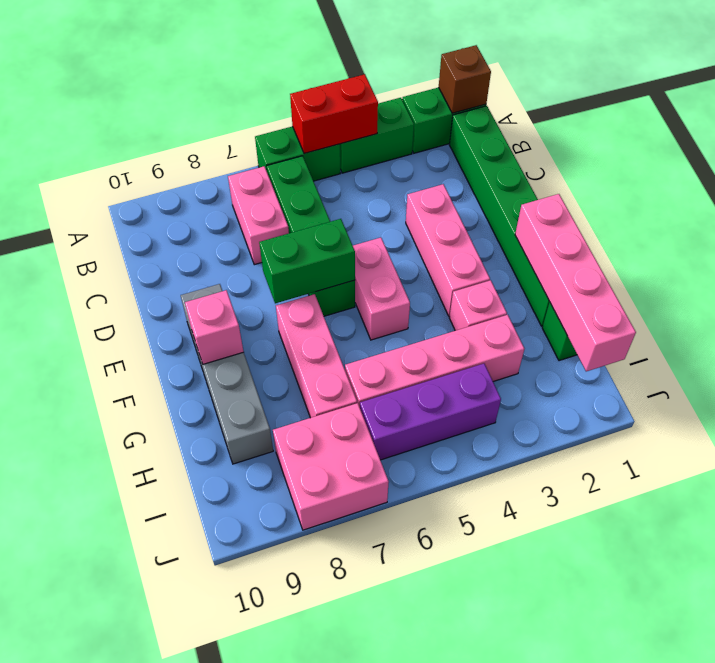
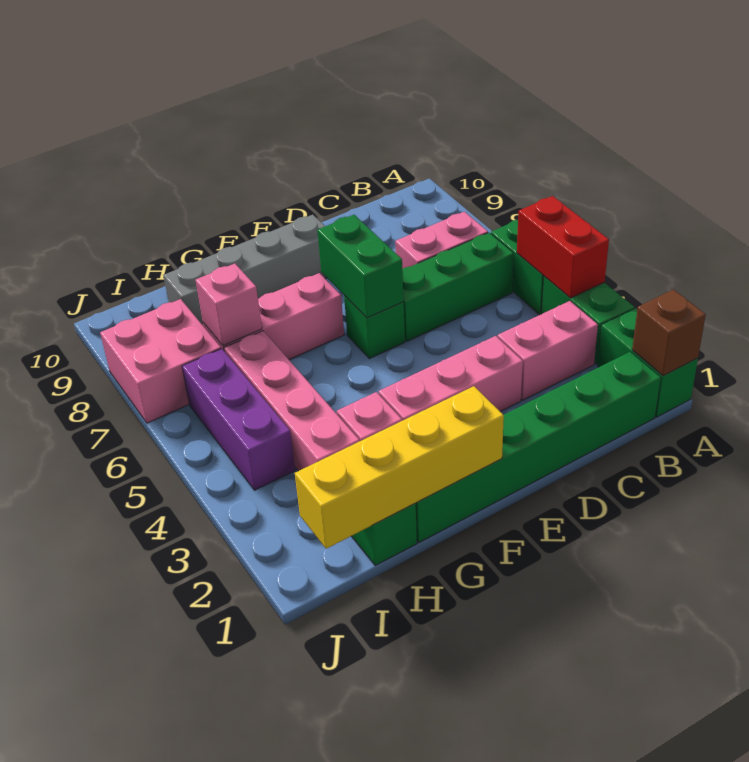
pink 1x2 brick [353,238,410,340] -> pink 1x2 brick moved to [497,301,598,400]
pink 1x4 brick [515,194,636,371] -> yellow 1x4 brick [295,386,504,549]
pink 1x1 brick [185,290,244,364] -> pink 1x1 brick moved to [195,264,262,346]

